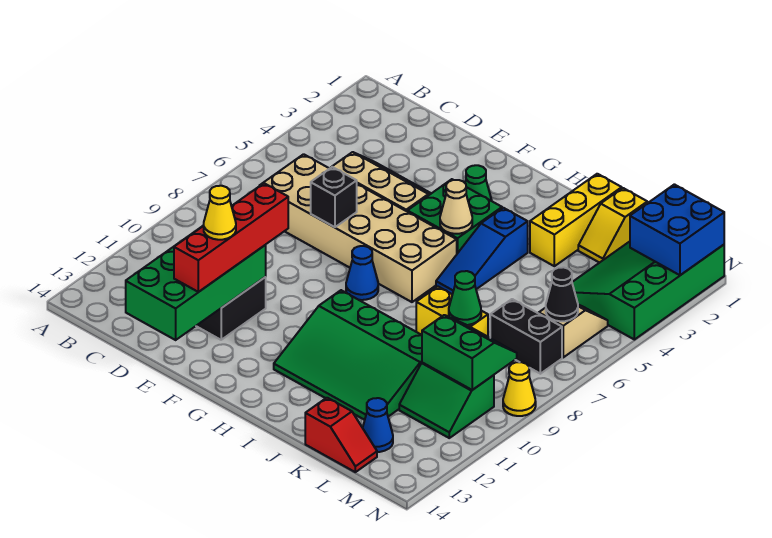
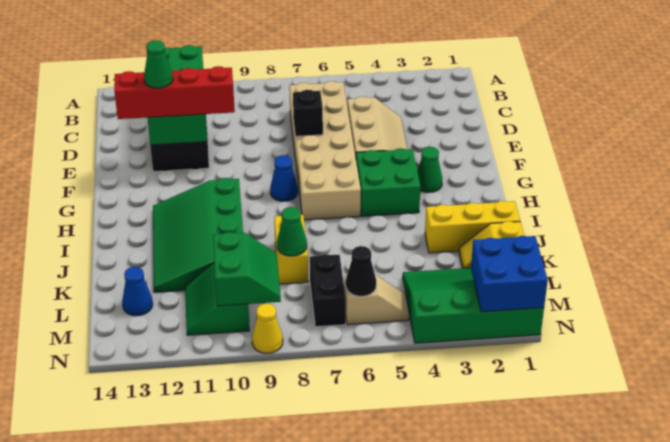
green 2x4 brick [126,225,266,340] -> green 2x4 brick turned to [148,45,207,145]
yellow 1x1 cone [204,186,236,240] -> green 1x1 cone [144,40,173,88]
tan 1x1 cone [440,180,472,234] -> none
blue 1x3 slope [436,208,528,294] -> none
red 1x2 slope [305,398,377,472] -> none

